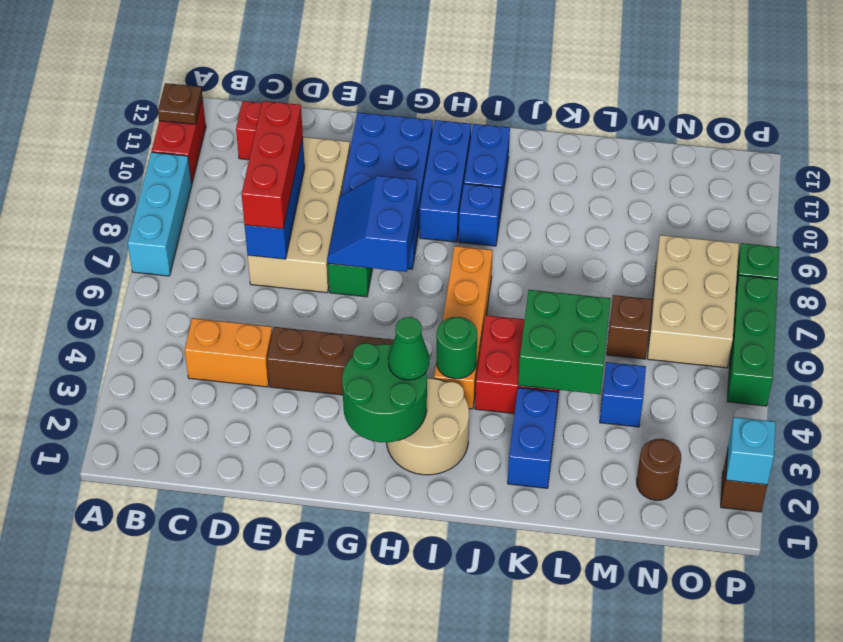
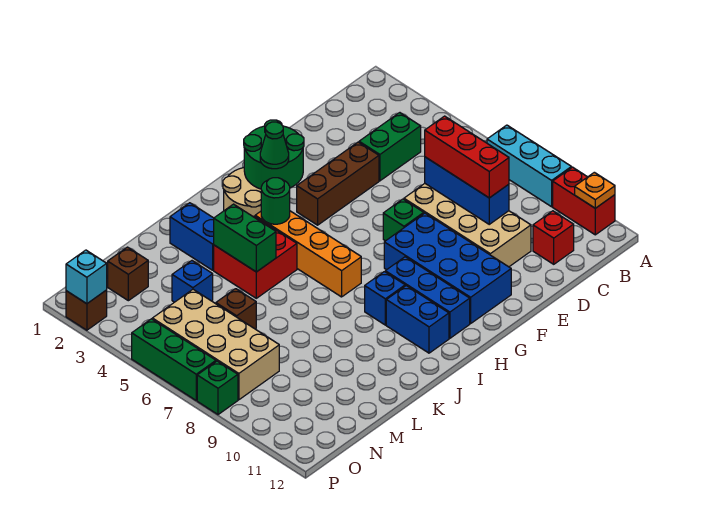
brown 1x1 plate [158,83,202,124] -> orange 1x1 plate [575,172,615,208]
orange 1x2 brick [185,318,272,387] -> green 1x2 brick [359,113,421,181]
blue 2x2 slope [328,176,417,272] -> none
green 2x2 brick [518,290,611,394] -> green 1x2 brick [214,204,276,272]
brown 1x1 round brick [637,439,681,500] -> brown 1x1 brick [108,247,148,301]
tan 2x3 brick [647,235,739,368] -> tan 2x4 brick [152,289,279,400]

